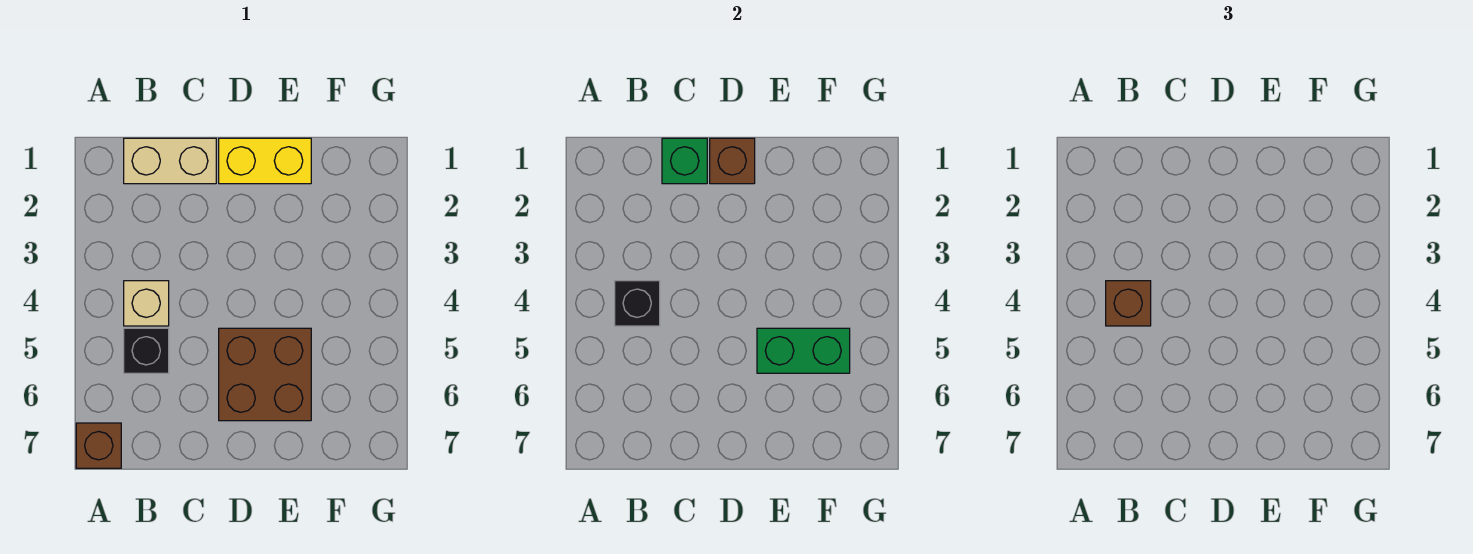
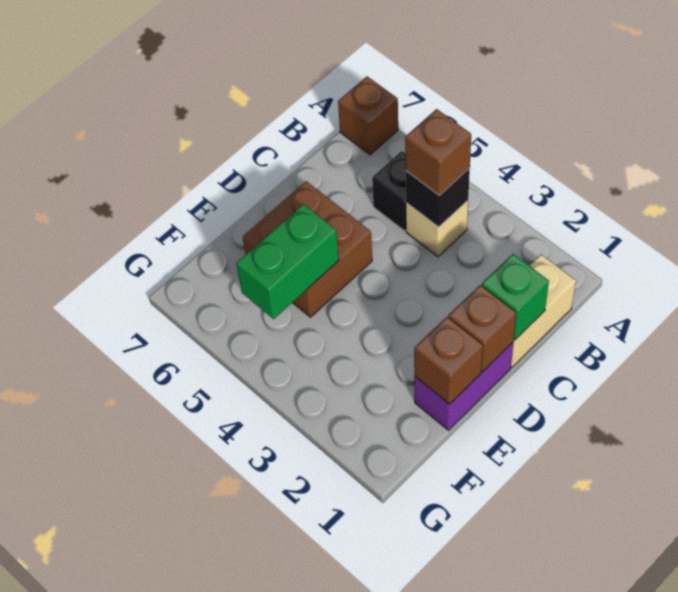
yellow 1x2 brick [219,138,311,184] -> purple 1x2 brick [415,342,513,430]
none -> brown 1x1 brick [414,317,483,404]

